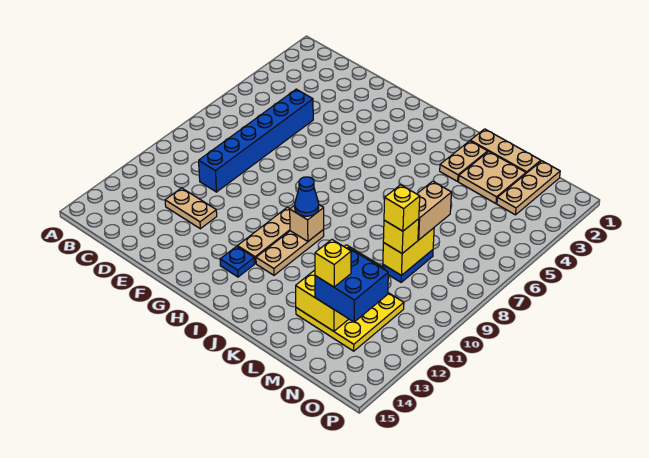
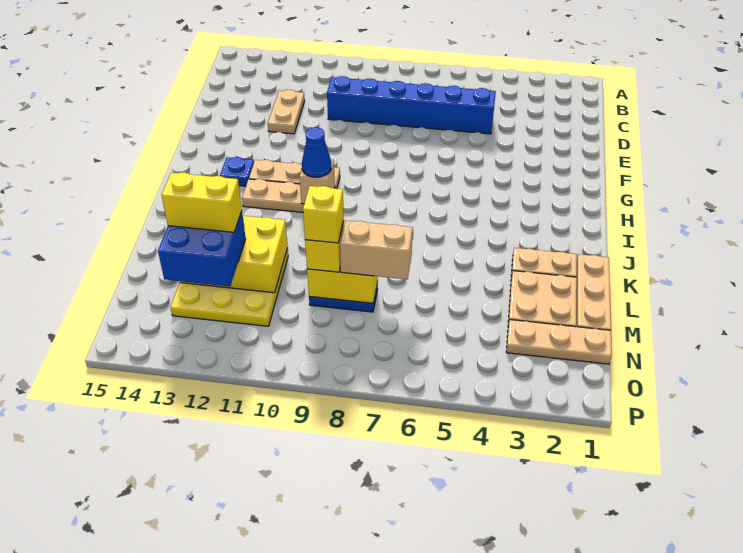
yellow 1x1 brick [315,240,351,287] -> yellow 1x2 brick [162,172,242,232]

